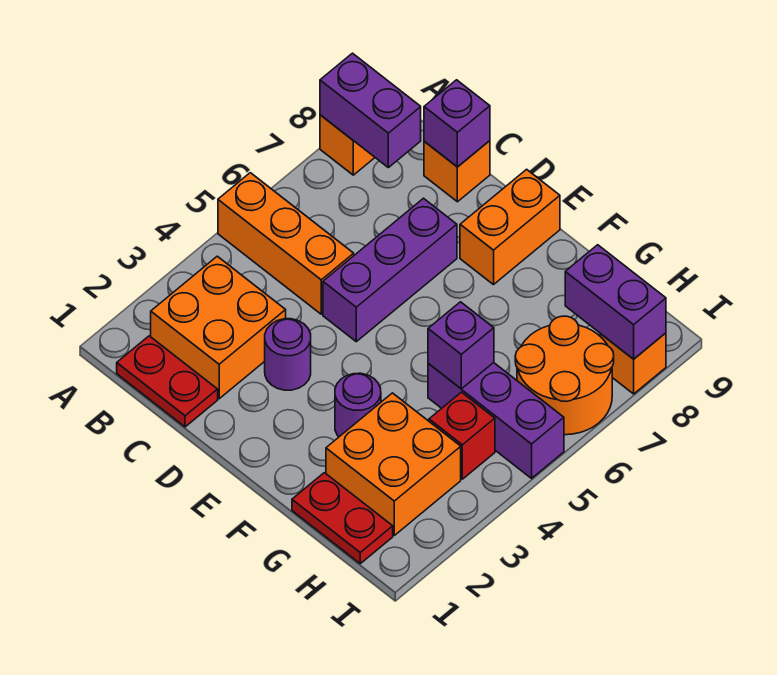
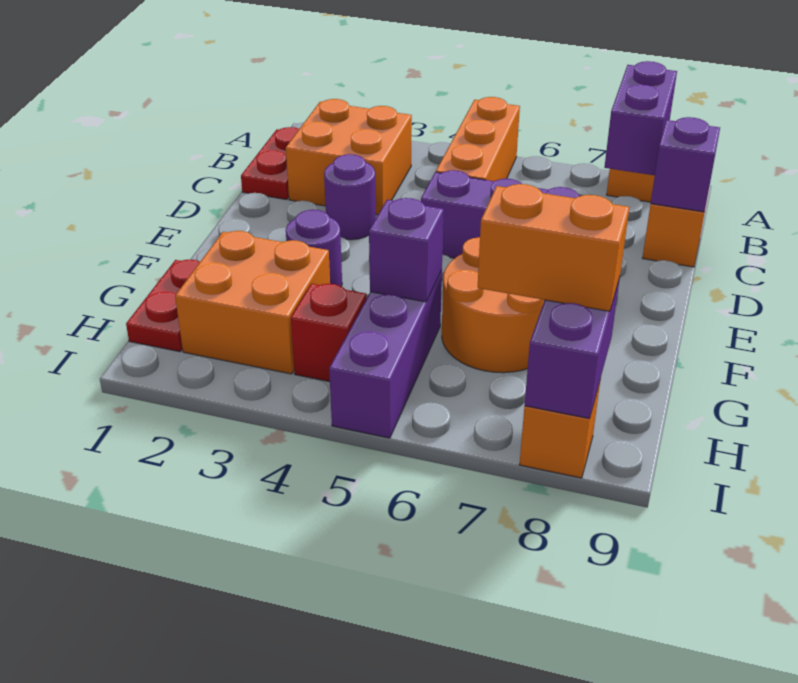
orange 1x2 brick [460,169,560,285] -> orange 1x2 brick moved to [478,184,629,311]
orange 2x2 round brick [515,316,614,435] -> orange 2x2 round brick moved to [442,237,544,373]

